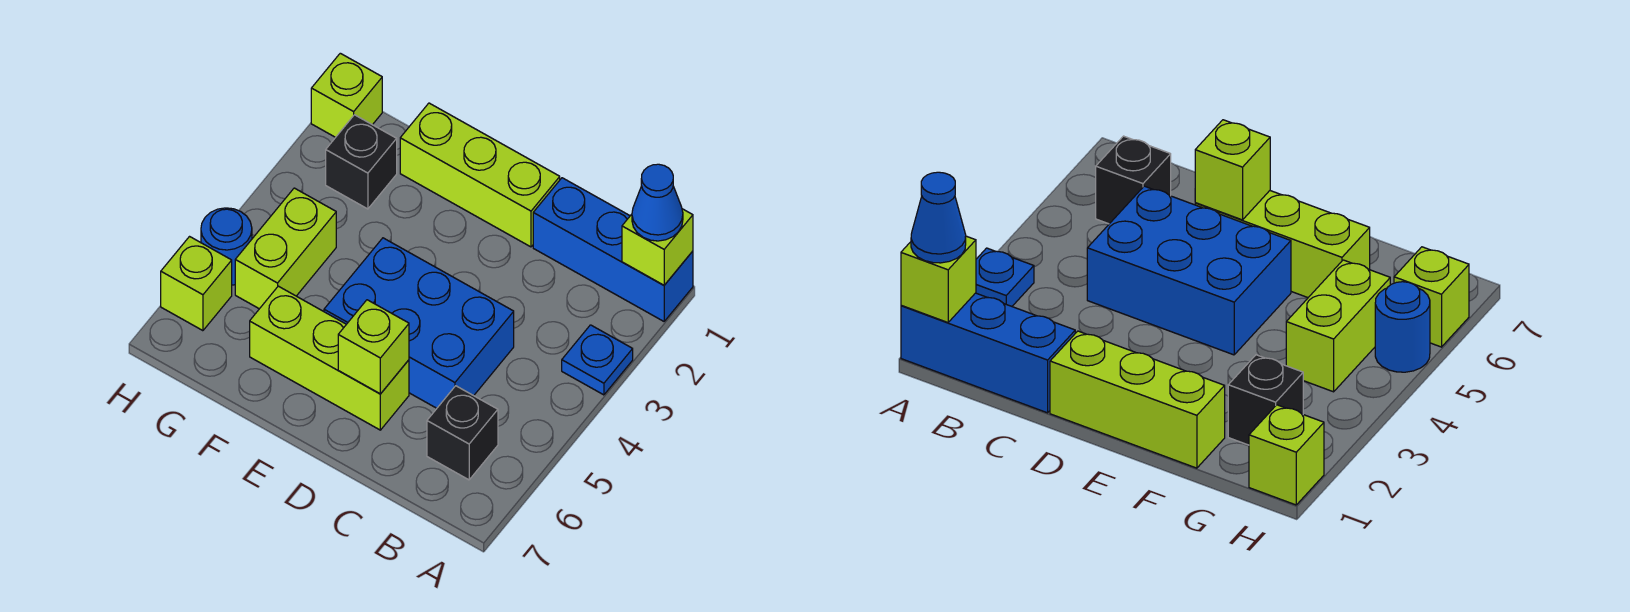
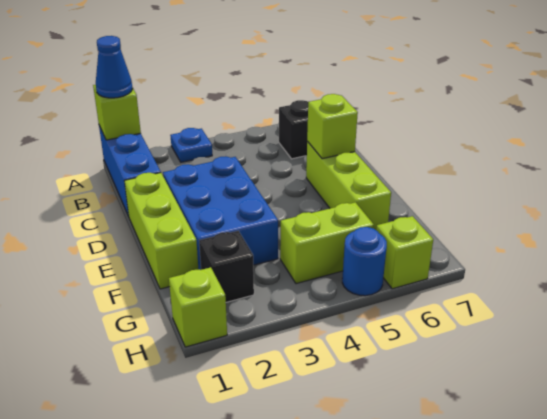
blue 2x3 brick [324,238,514,408] -> blue 2x3 brick moved to [163,156,278,270]

